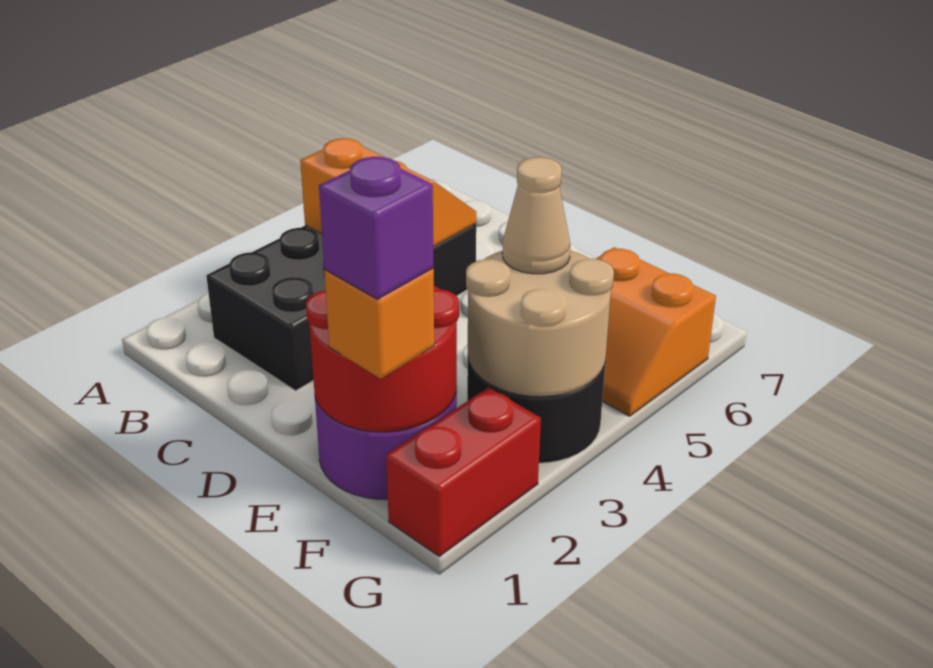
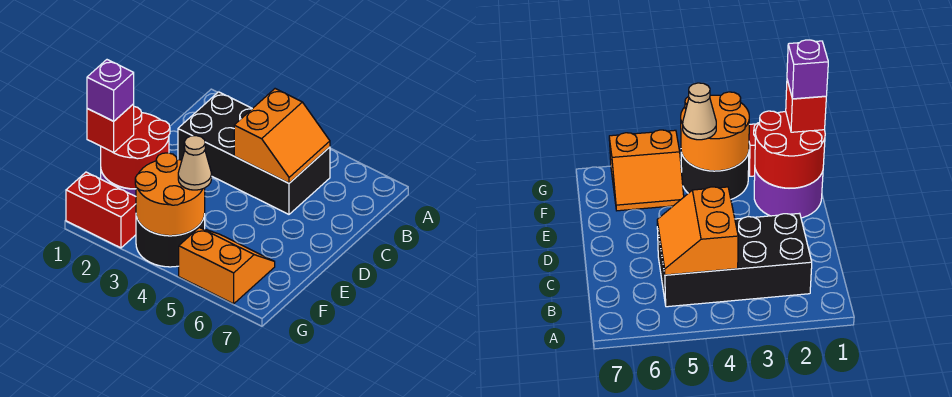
orange 1x1 brick [324,269,434,379] -> red 1x1 brick [87,104,134,153]
tan 2x2 round brick [466,251,614,397] -> orange 2x2 round brick [135,153,205,236]
orange 2x2 slope [596,247,716,416] -> orange 2x2 slope turned to [179,228,275,304]

